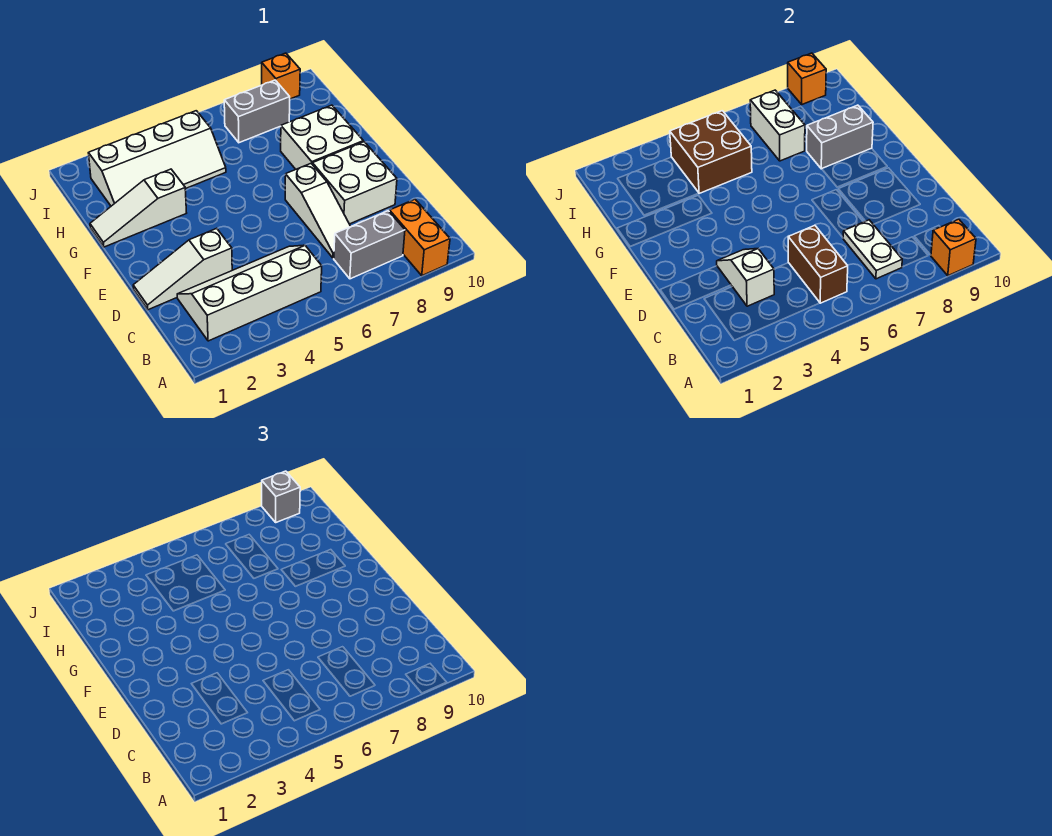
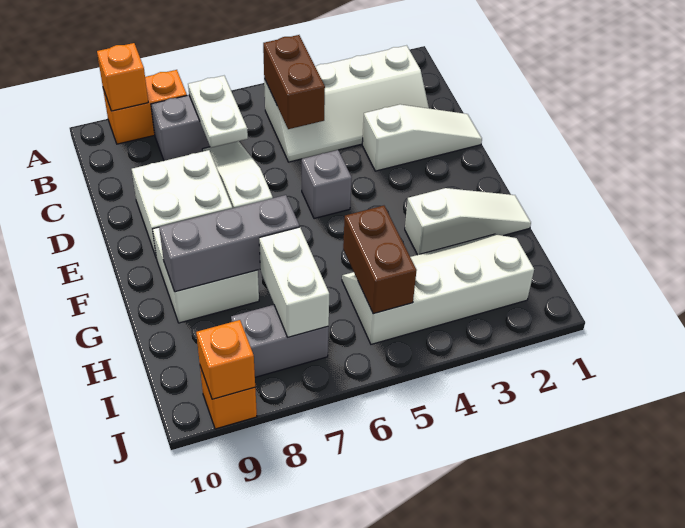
orange 1x2 brick [390,199,450,276] -> orange 1x2 brick turned to [103,70,187,144]
white 1x2 slope [717,249,774,306] -> none
grey 1x2 brick [807,105,873,169] -> grey 1x3 brick [159,195,299,292]
brown 2x2 brick [670,111,752,193] -> brown 1x2 brick [343,206,417,314]
grey 1x1 brick [262,471,300,522] -> grey 1x1 brick moved to [302,150,352,219]

